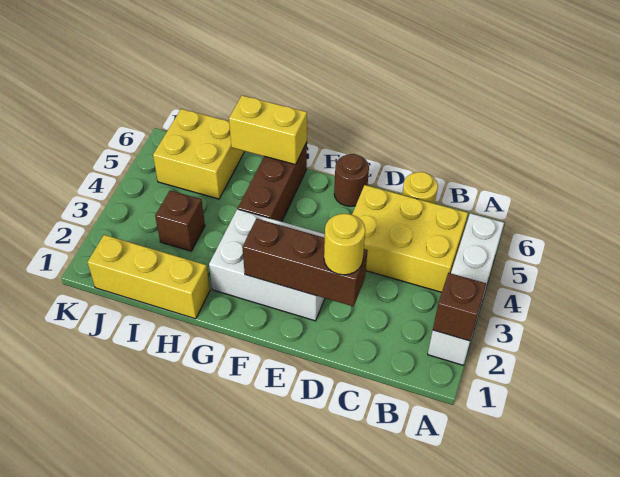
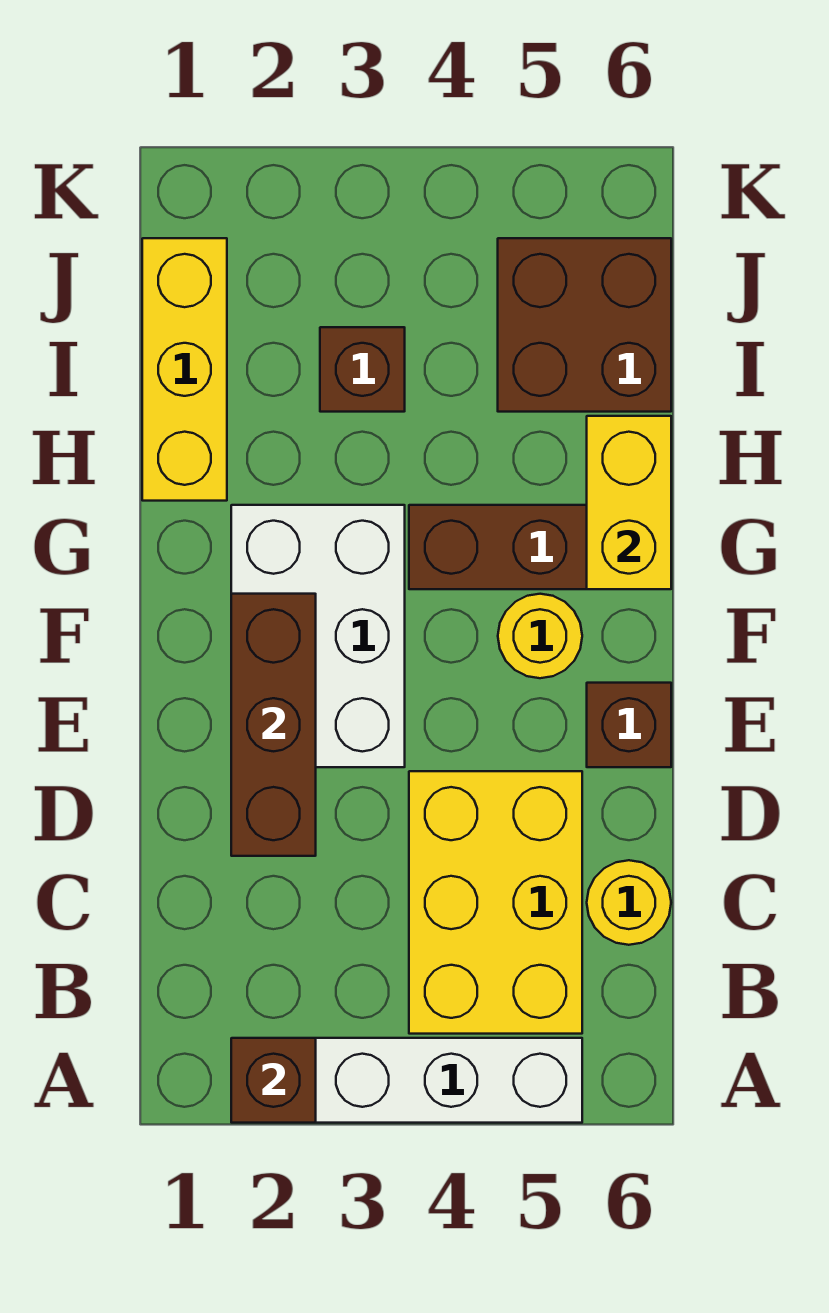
yellow 1x1 round brick [324,214,365,275] -> yellow 1x1 round brick moved to [498,594,582,678]
brown 1x1 round brick [334,154,369,206] -> brown 1x1 brick [587,683,671,767]
yellow 2x2 brick [153,109,244,199] -> brown 2x2 brick [498,238,671,412]

